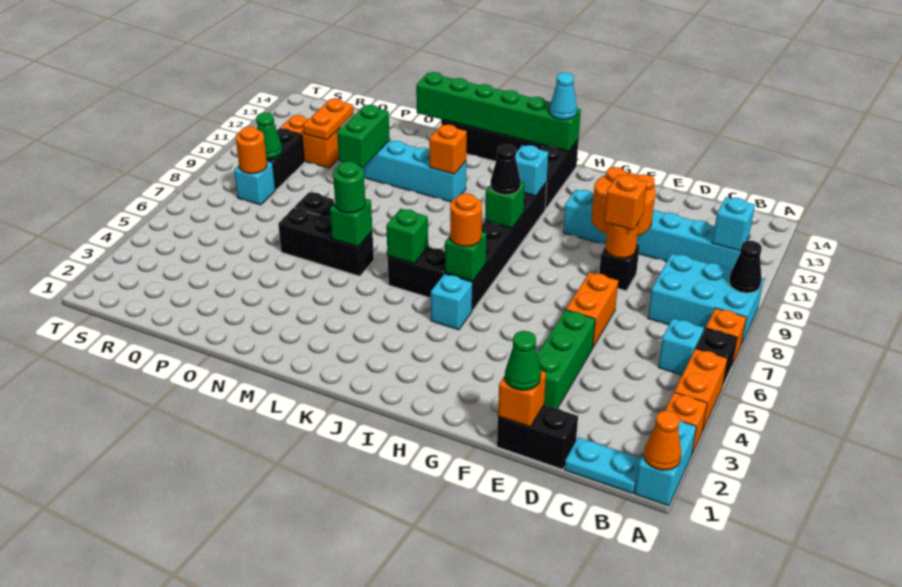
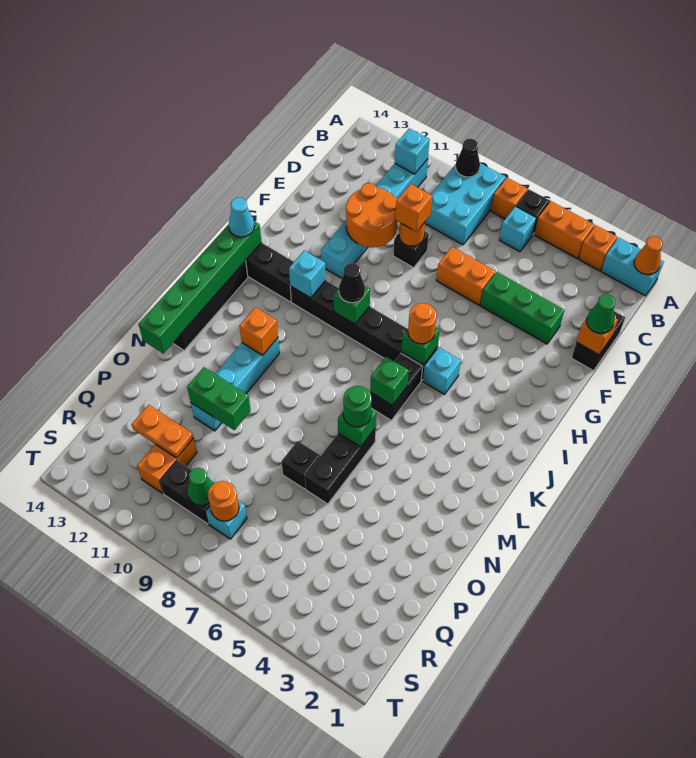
cyan 1x2 plate [565,437,641,493] -> none

